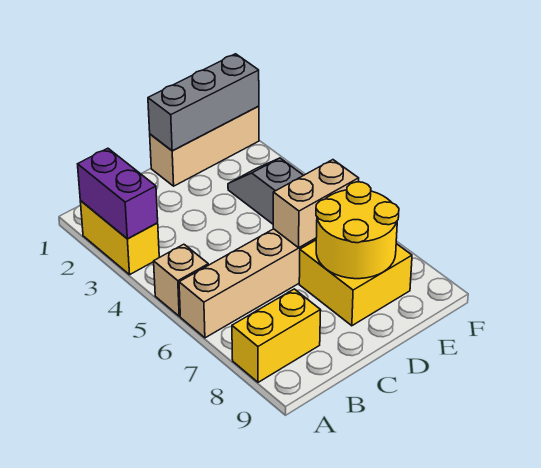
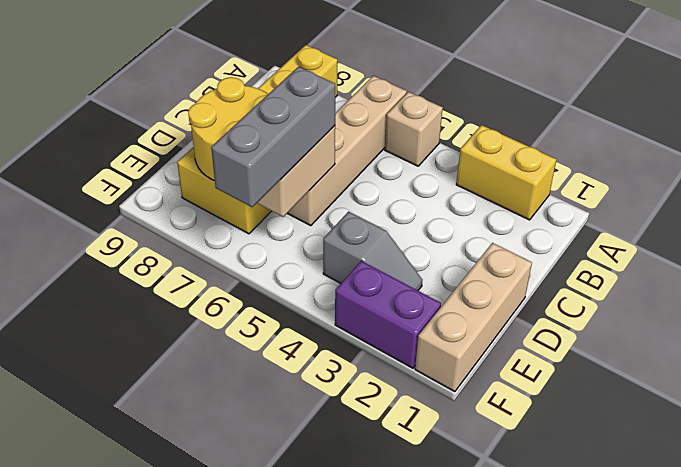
purple 1x2 brick [78,148,158,239] -> purple 1x2 brick moved to [335,261,441,368]
grey 1x3 brick [148,54,259,151] -> grey 1x3 brick moved to [211,67,335,207]

